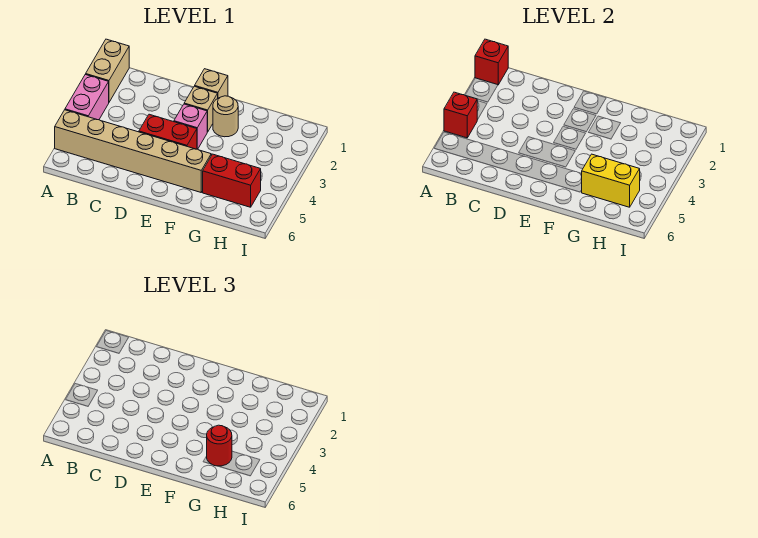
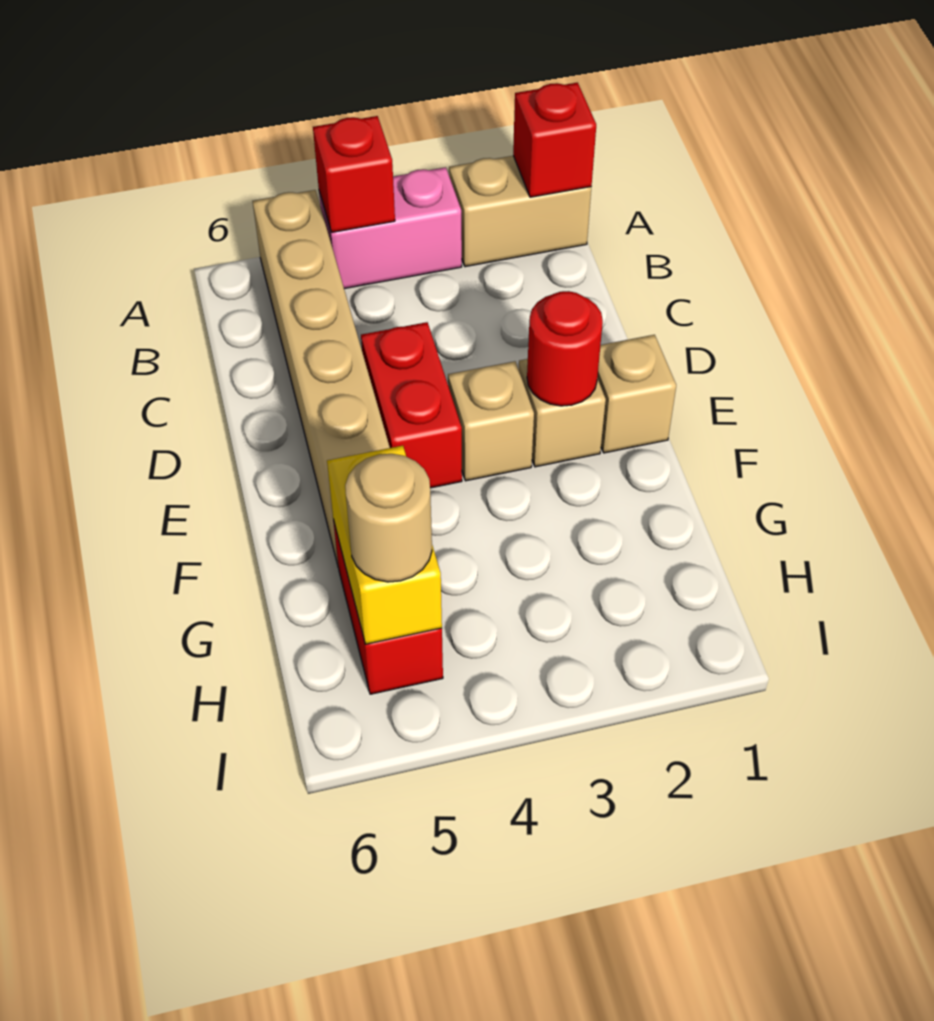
pink 1x1 brick [174,104,207,149] -> tan 1x1 brick [448,361,534,481]
tan 1x1 round brick [213,96,238,137] -> tan 1x1 round brick moved to [345,454,432,582]
red 1x1 round brick [207,425,232,466] -> red 1x1 round brick moved to [527,291,603,406]

